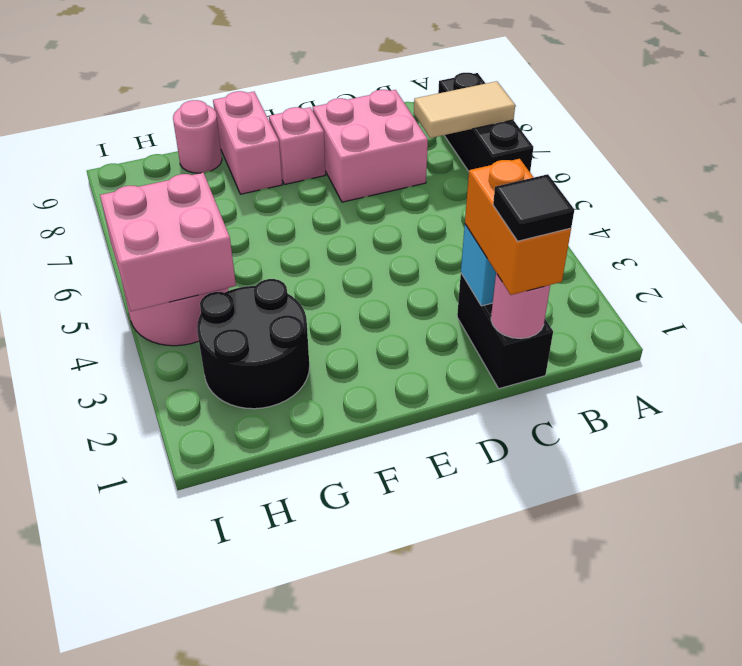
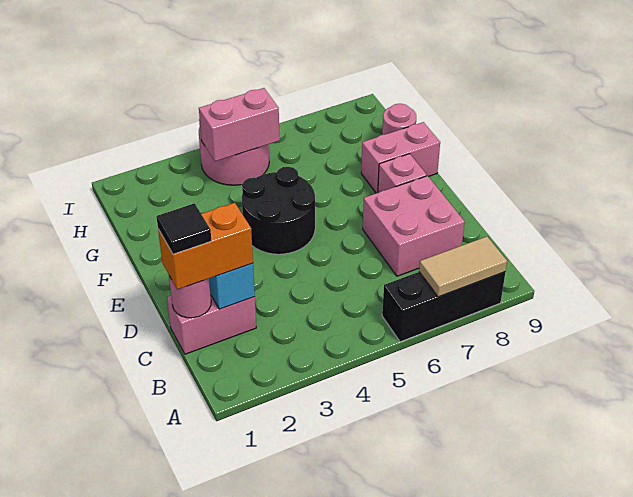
tan 1x2 tile [414,81,515,138] -> tan 1x2 tile turned to [419,237,507,297]
black 1x2 brick [457,273,553,389] -> pink 1x2 brick [167,296,256,354]
black 2x2 round brick [197,279,310,409] -> black 2x2 round brick moved to [242,167,315,254]
pink 2x2 brick [100,173,236,311] -> pink 1x2 brick [199,88,280,161]

